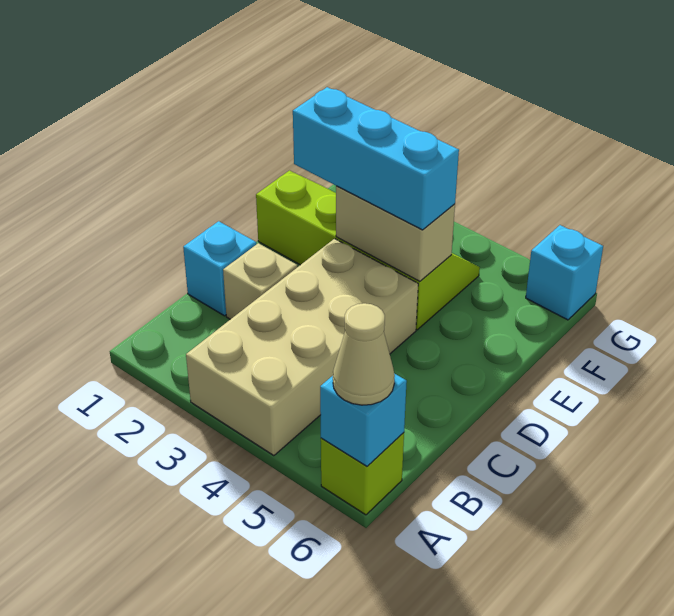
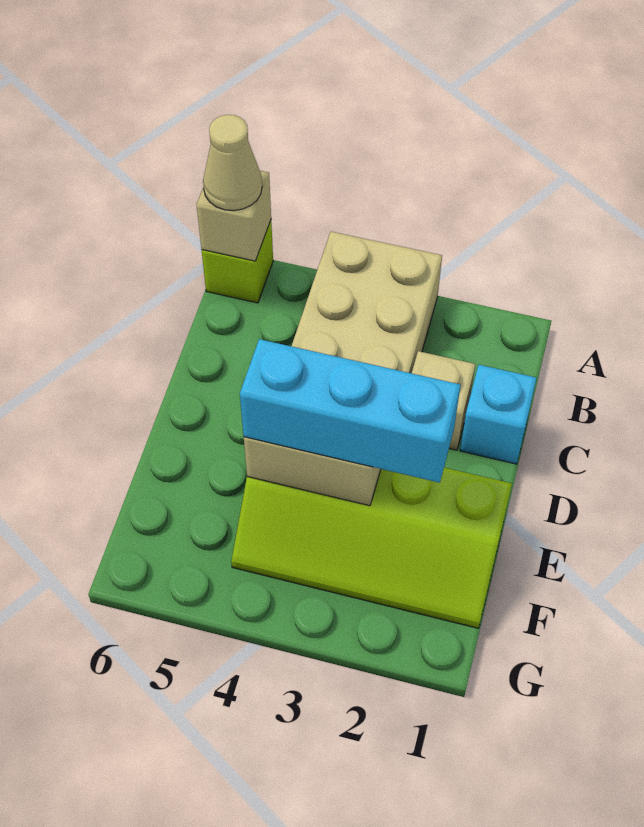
cyan 1x1 brick [320,373,407,466] -> tan 1x1 brick [196,171,271,261]
cyan 1x1 brick [526,225,603,320] -> none

